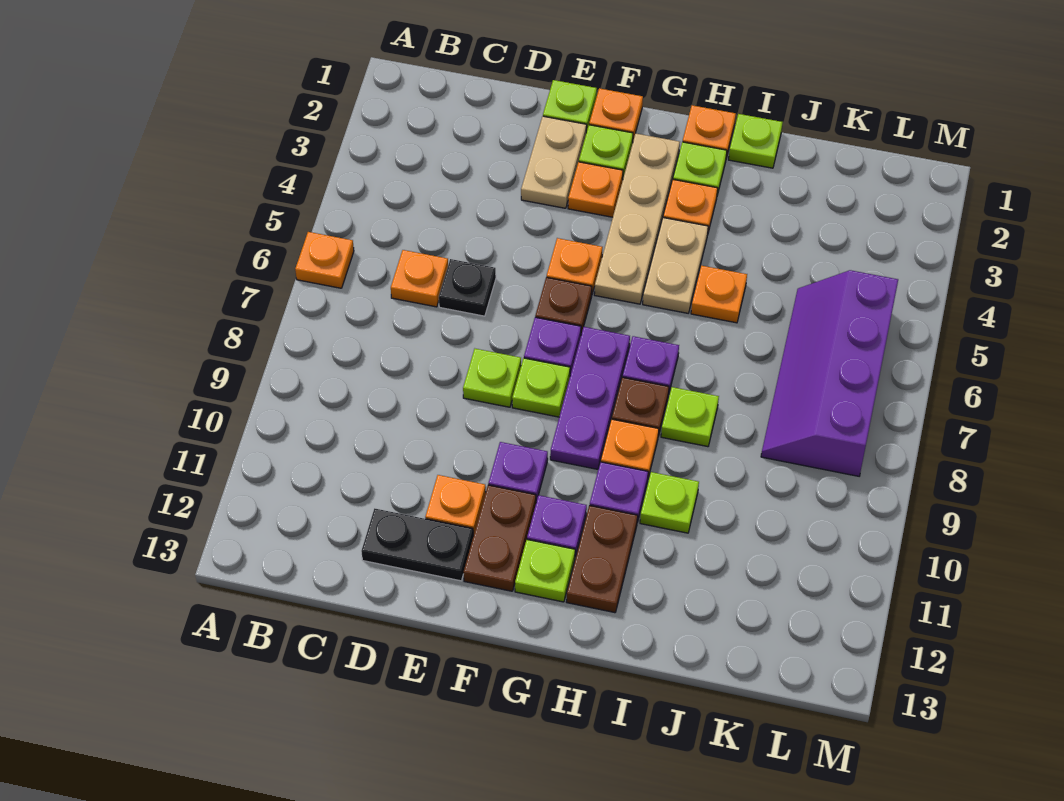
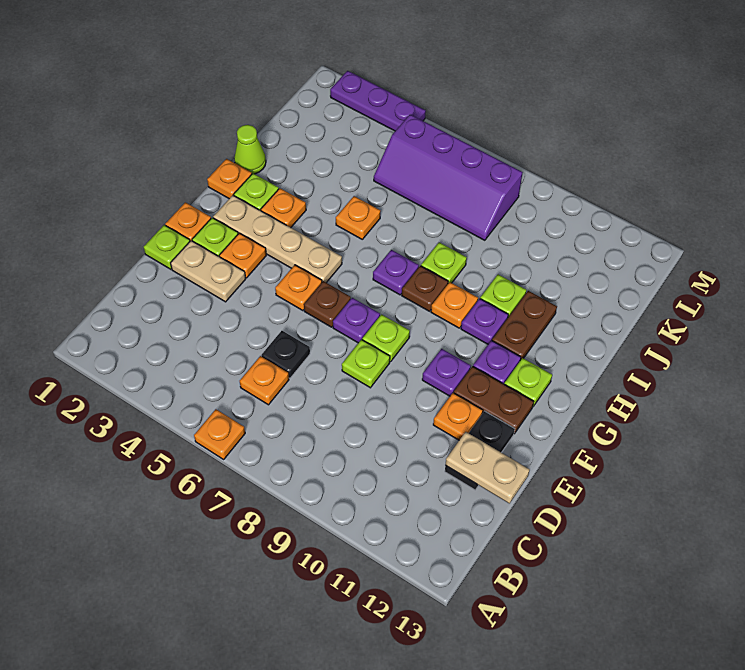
purple 1x3 plate [550,327,630,469] -> purple 1x3 plate moved to [330,71,426,131]
tan 1x2 plate [643,218,708,313] -> tan 1x2 plate moved to [446,432,530,503]
brown 1x2 plate [566,505,638,613] -> brown 1x2 plate turned to [492,291,557,360]
lime 1x1 plate [729,114,783,168] -> lime 1x1 cone [234,125,266,174]

